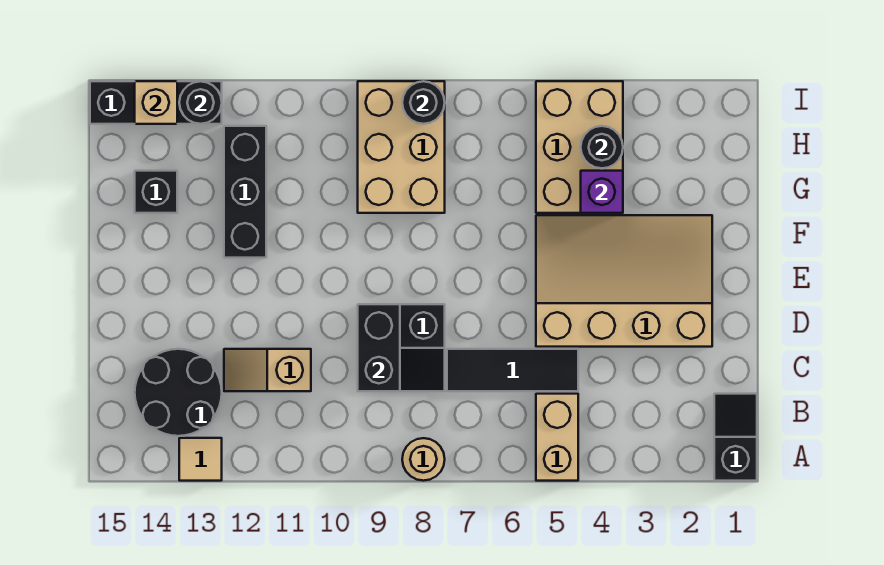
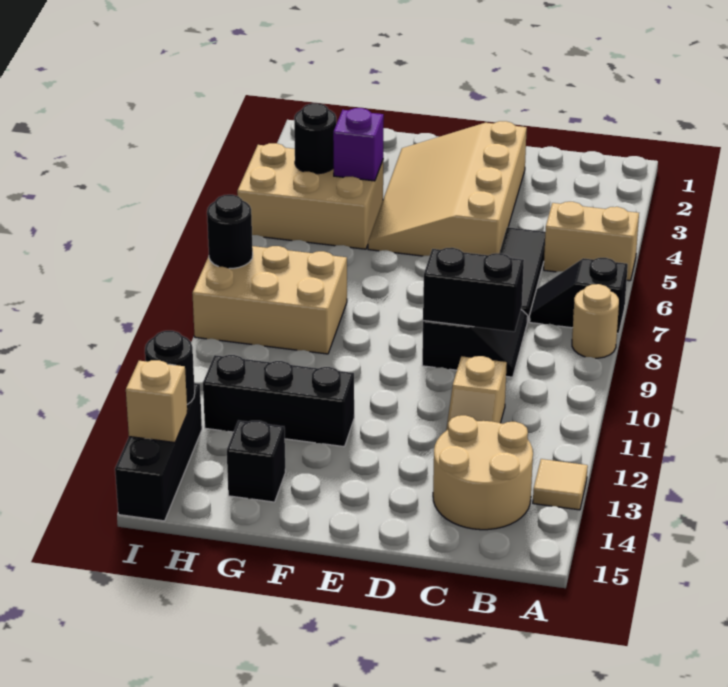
black 1x2 slope [714,394,757,481] -> black 1x2 slope moved to [530,258,628,333]
black 2x2 round brick [135,349,222,436] -> tan 2x2 round brick [433,415,533,530]

